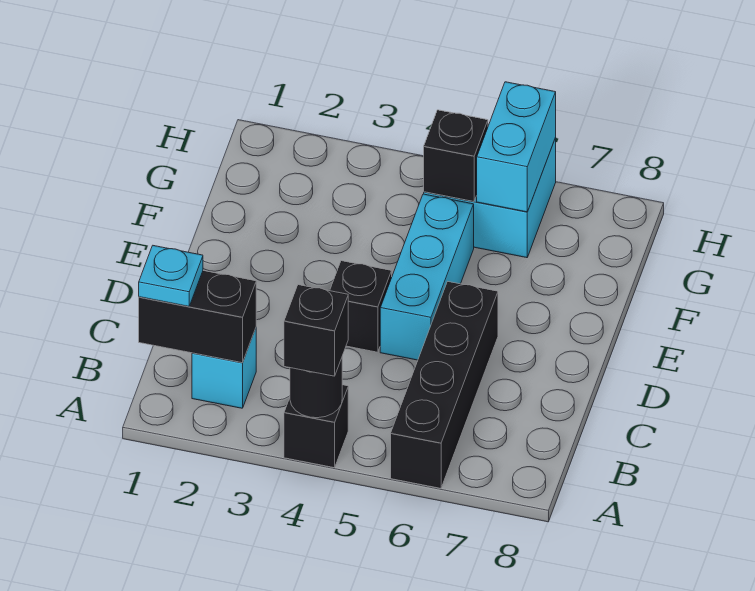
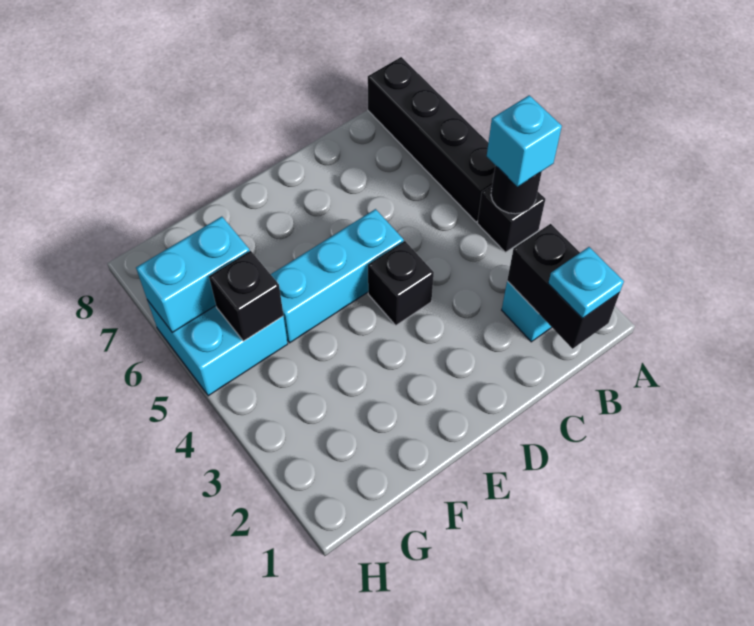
black 1x1 brick [284,285,348,376] -> cyan 1x1 brick [487,95,562,187]
black 1x4 brick [391,282,498,488] -> black 1x4 brick turned to [368,57,495,222]

